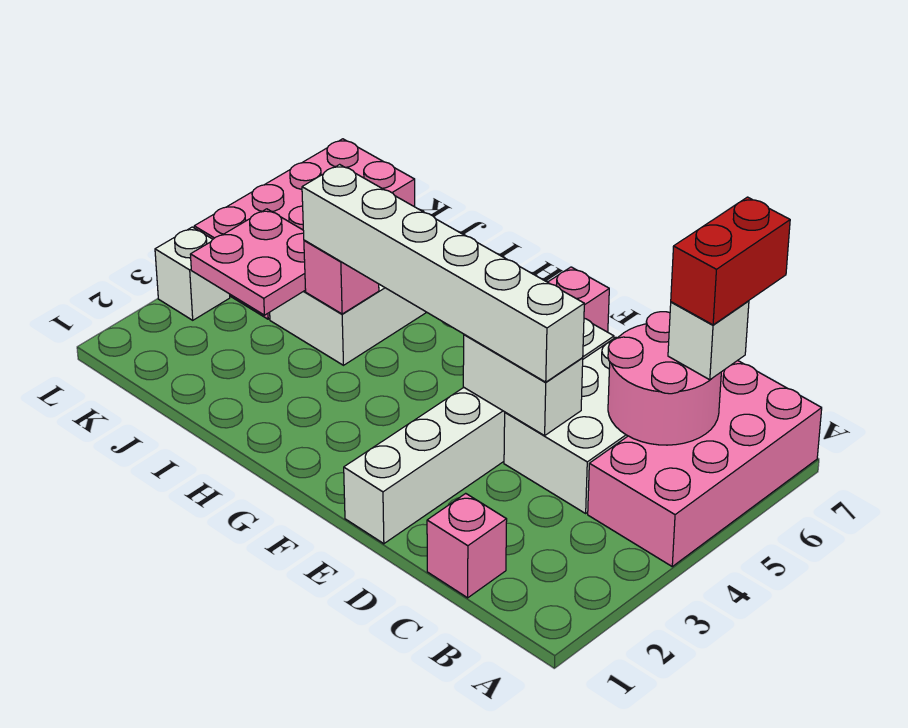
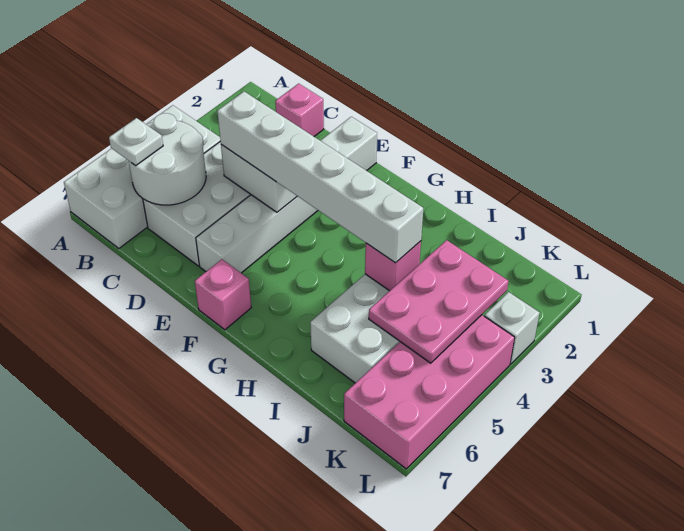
pink 2x4 brick [588,360,822,566] -> white 2x4 brick [64,105,220,248]
pink 2x2 round brick [608,312,721,445] -> white 2x2 round brick [129,113,206,205]
white 1x1 brick [668,301,749,380] -> white 1x1 plate [109,118,163,166]
red 1x2 brick [671,197,790,325] -> none
pink 2x2 plate [190,209,306,315] -> pink 2x3 plate [369,240,508,363]

